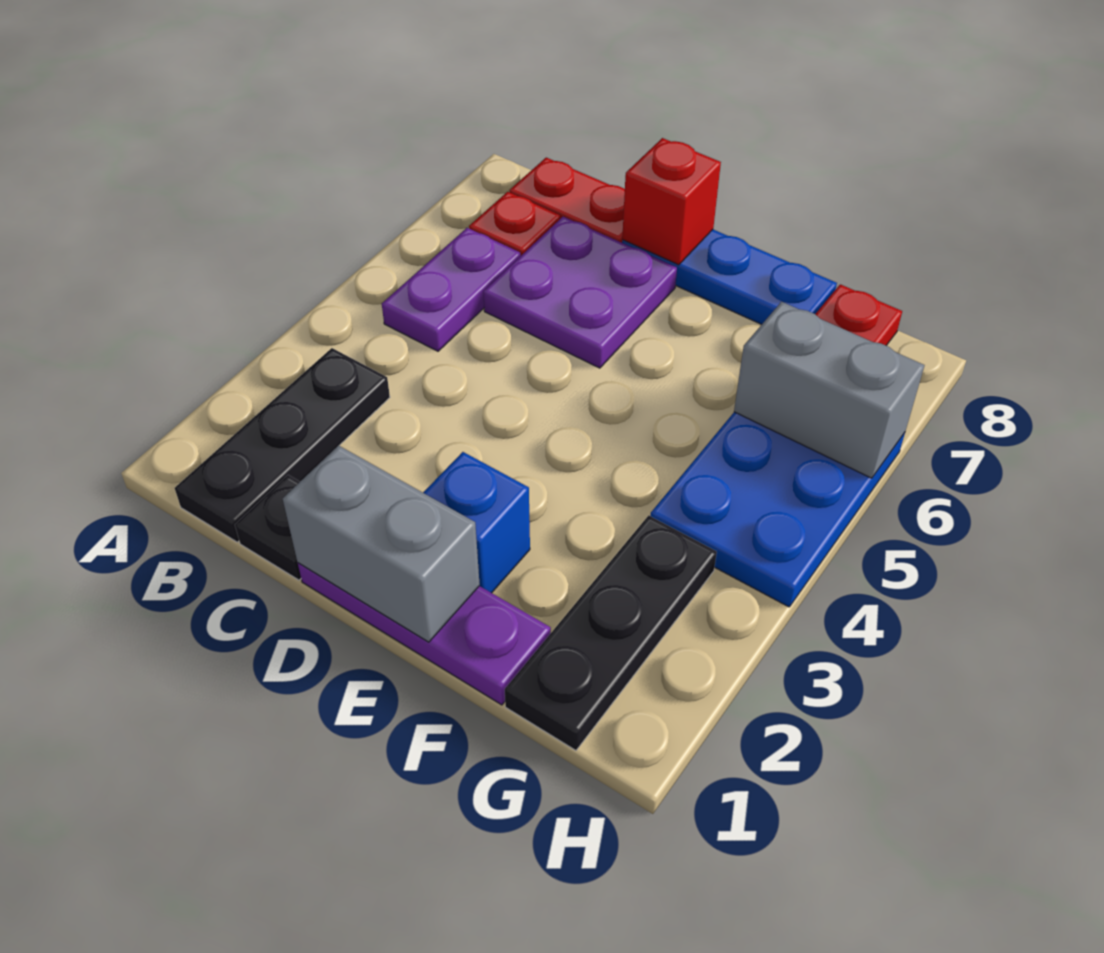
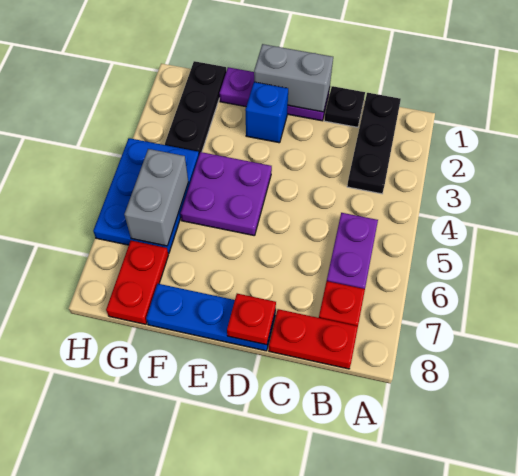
purple 2x2 plate [483,217,677,368] -> purple 2x2 plate moved to [180,152,272,236]
red 1x1 brick [622,138,721,265] -> red 1x1 plate [227,294,276,345]
grey 1x2 brick [734,302,924,478] -> grey 1x2 brick turned to [124,149,188,246]

